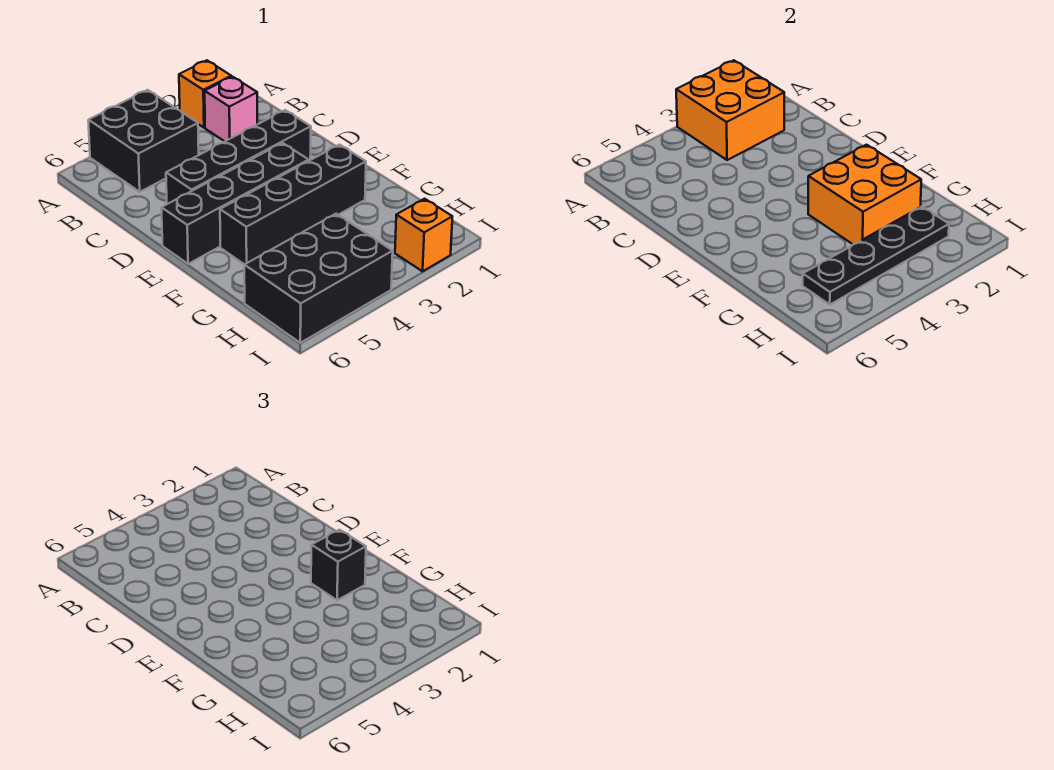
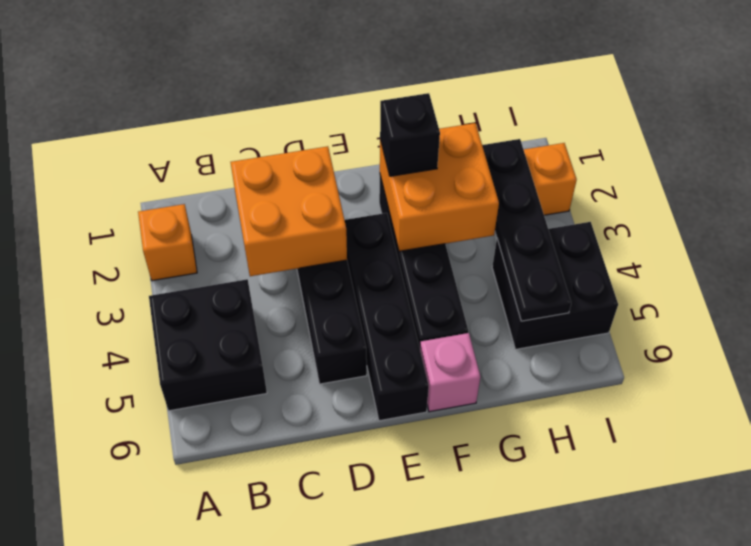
orange 2x2 brick [676,60,784,160] -> orange 2x2 brick moved to [231,146,347,276]
pink 1x1 brick [205,77,257,141] -> pink 1x1 brick moved to [420,333,480,412]
black 2x3 brick [244,214,393,343] -> black 2x2 brick [492,222,618,349]

